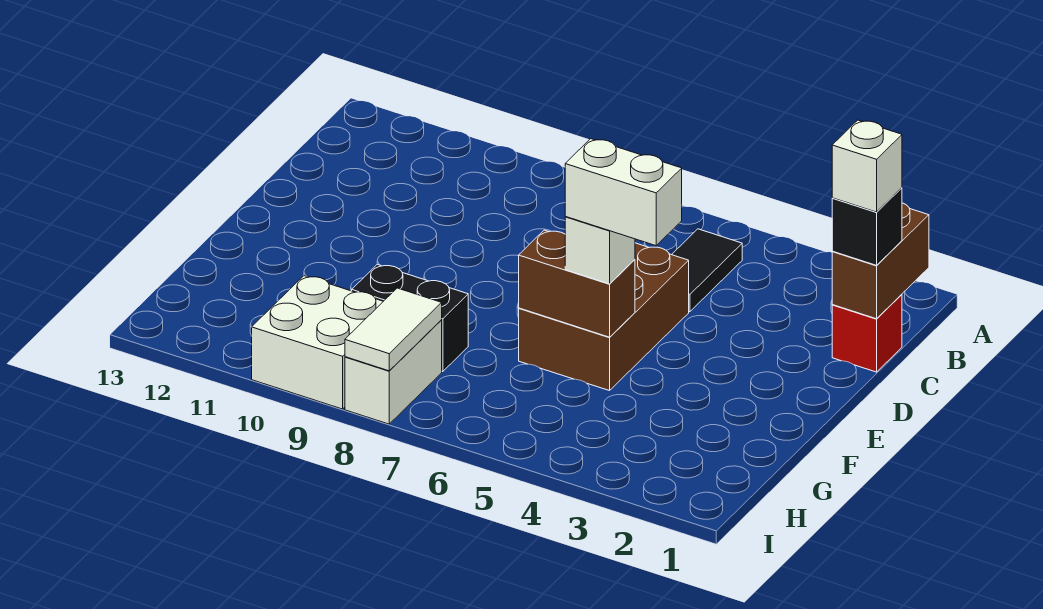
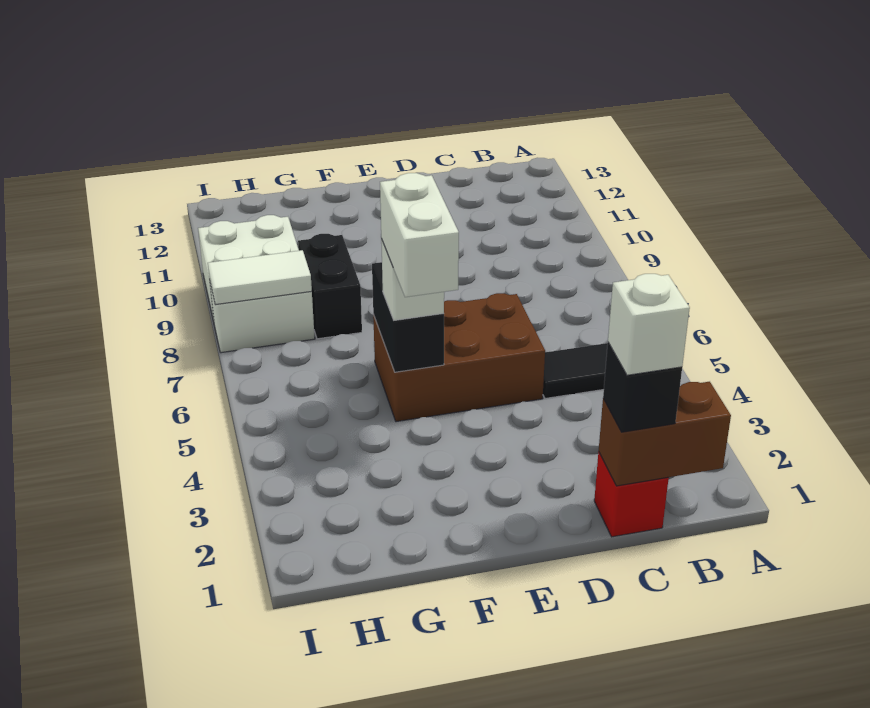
brown 1x2 brick [519,230,635,337] -> black 1x2 brick [372,262,444,372]

